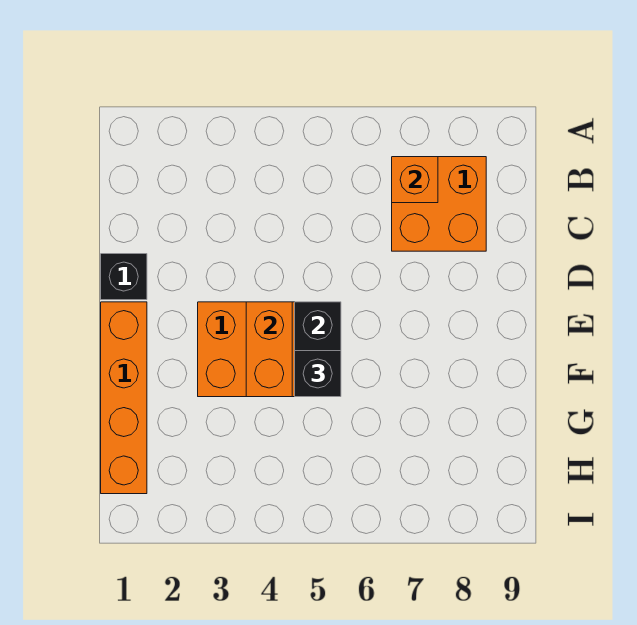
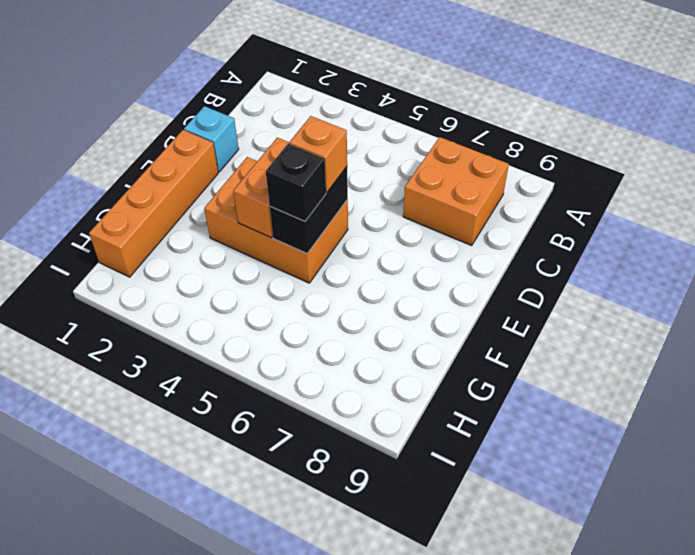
orange 1x1 brick [392,157,438,203] -> orange 1x1 brick moved to [289,116,347,192]
black 1x1 brick [101,254,147,300] -> cyan 1x1 brick [184,106,239,172]

